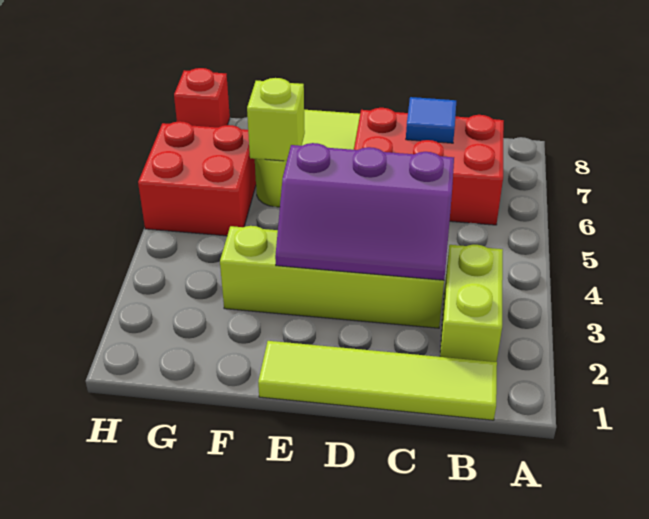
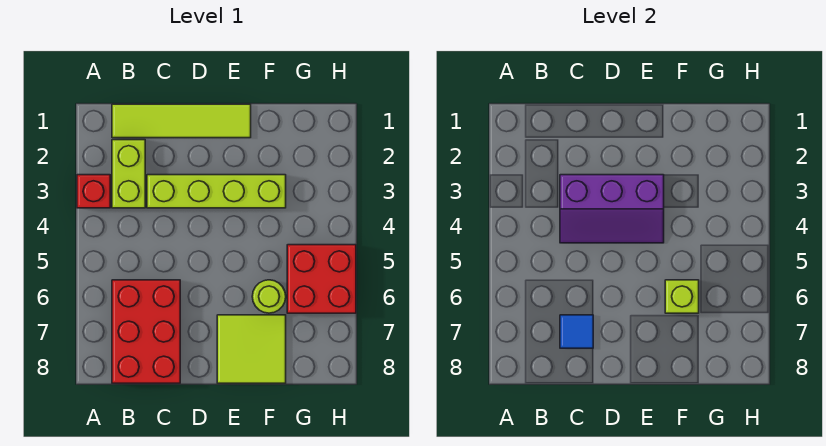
red 2x3 brick [354,108,504,225] -> red 2x3 brick turned to [112,280,180,383]
purple 2x3 slope [275,143,454,280] -> purple 2x3 slope turned to [560,175,664,243]
red 1x1 brick [174,68,230,127] -> red 1x1 brick moved to [77,175,110,208]

